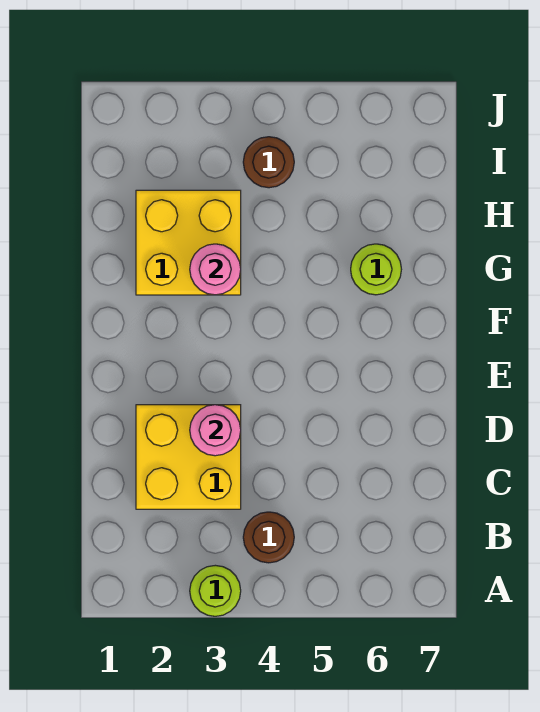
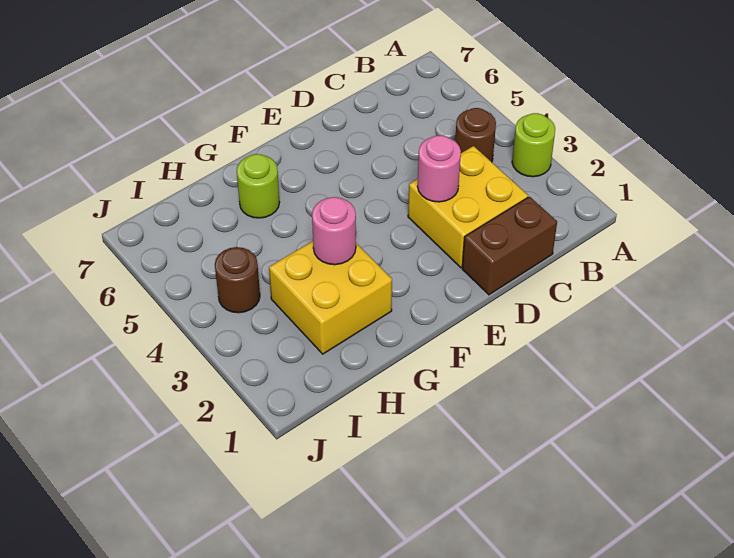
none -> brown 1x2 brick [462,197,557,295]

